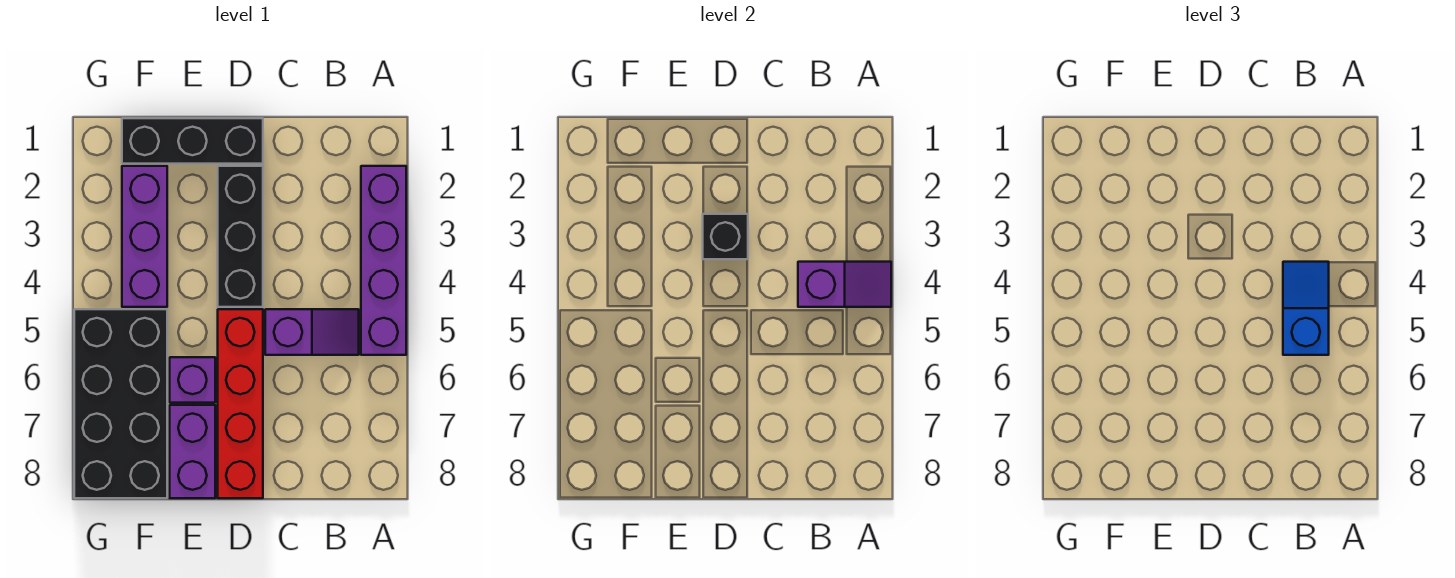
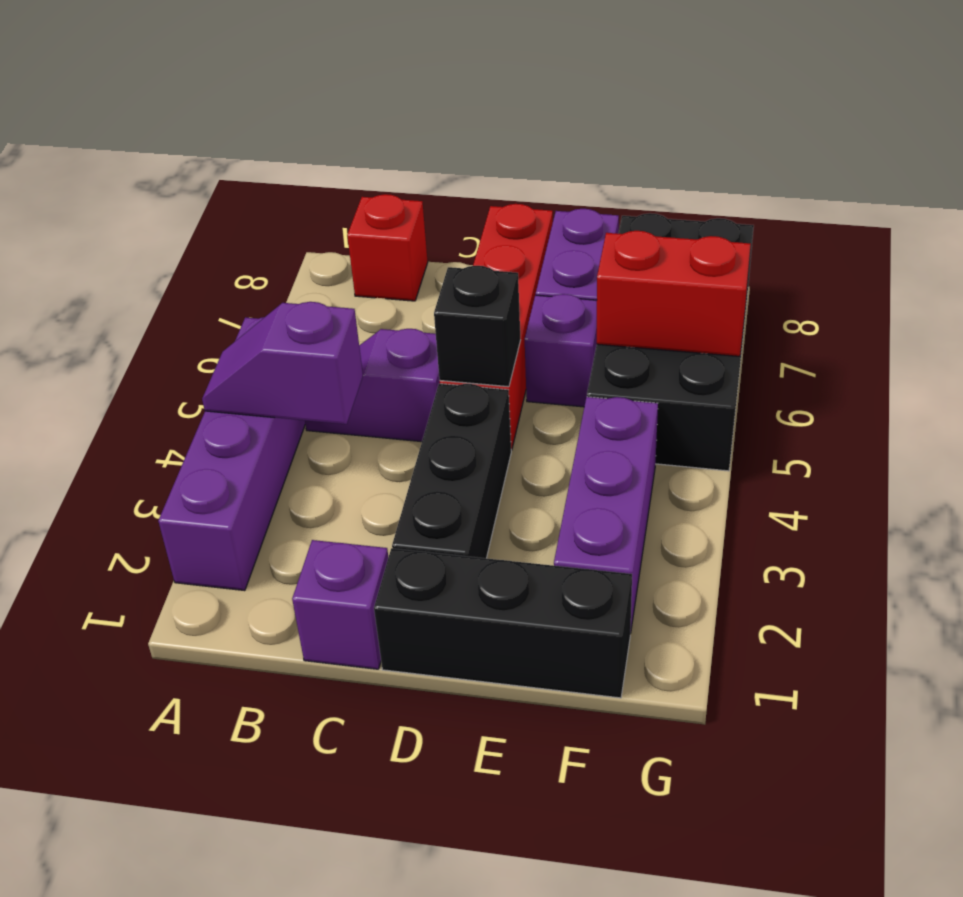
blue 1x2 slope [1283,262,1329,355] -> none
none -> red 1x1 brick [347,194,428,301]
none -> purple 1x1 brick [292,540,388,669]
black 1x1 brick [703,214,748,259] -> black 1x1 brick moved to [434,266,521,387]
none -> red 1x2 brick [597,231,751,356]

